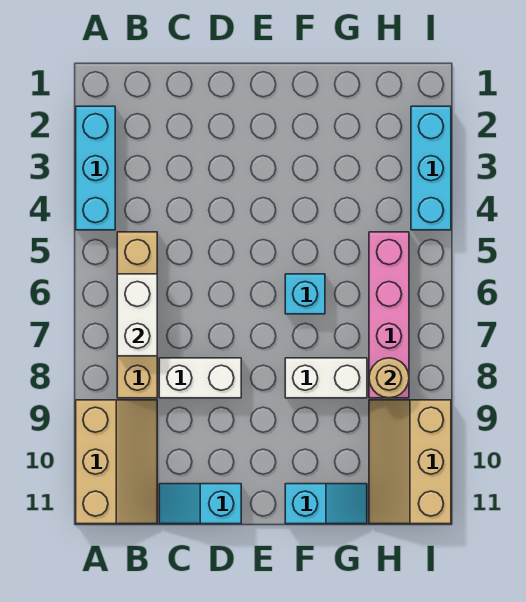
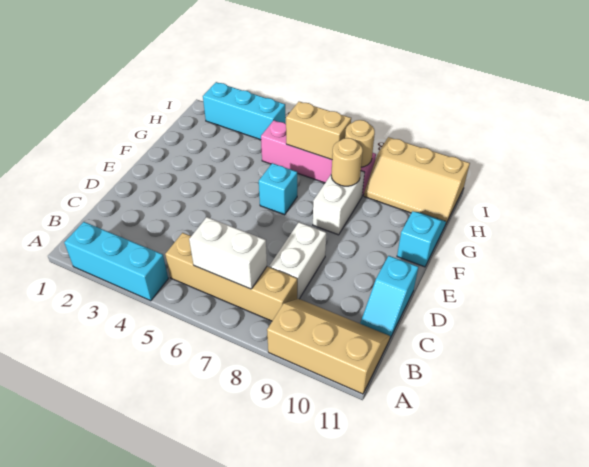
none -> tan 1x1 round brick [331,138,363,186]
none -> tan 1x2 brick [286,102,351,160]

